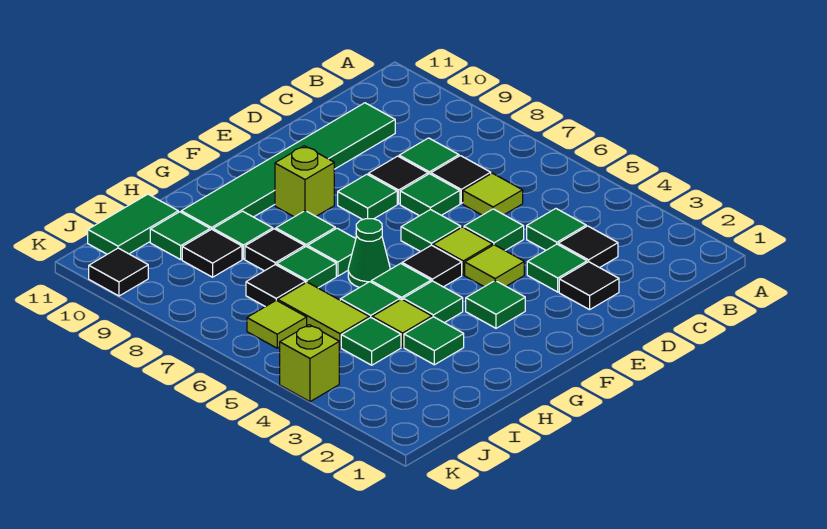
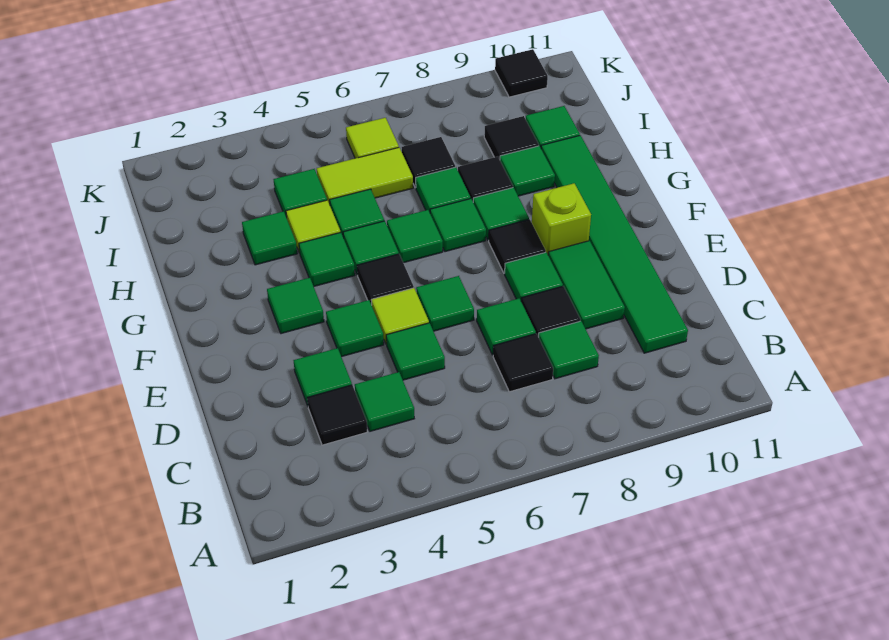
lime 1x1 tile [463,173,523,215] -> none
black 1x1 tile [559,262,619,310] -> black 1x1 tile moved to [489,219,546,273]
lime 1x1 tile [465,245,524,287] -> green 1x1 tile [326,300,384,357]
green 1x1 cone [348,219,390,288] -> green 1x1 tile [387,210,443,263]
green 1x2 tile [88,194,178,254] -> green 1x2 tile moved to [548,241,625,329]
lime 1x1 brick [280,325,339,402] -> none

